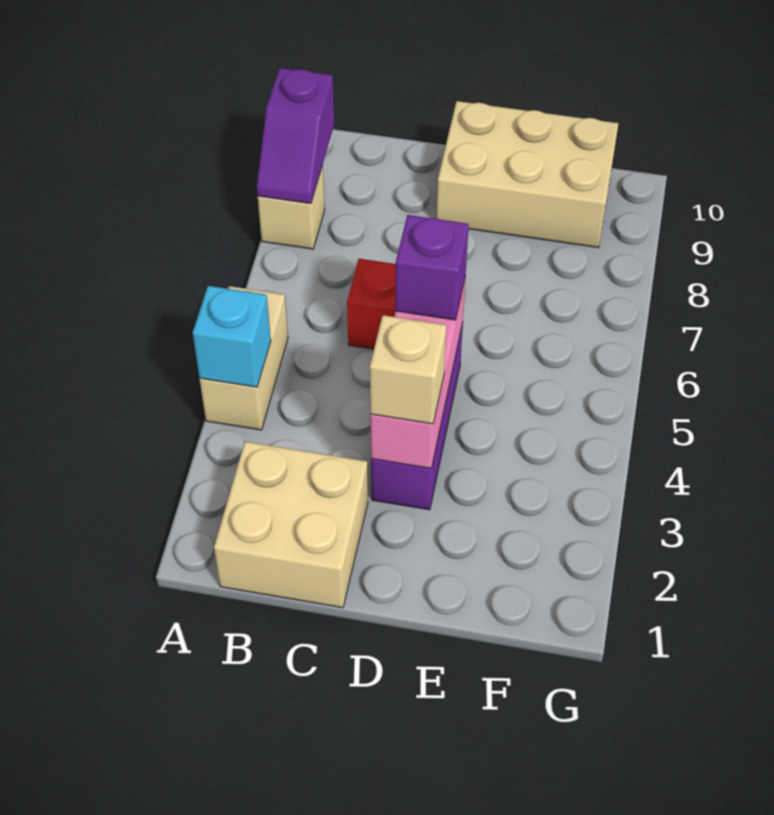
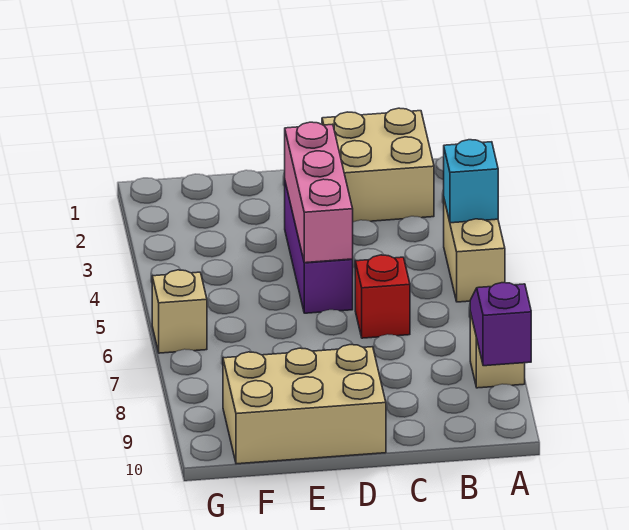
tan 1x1 brick [370,315,446,424] -> tan 1x1 brick moved to [152,270,207,353]
purple 1x1 brick [395,215,469,320] -> none

